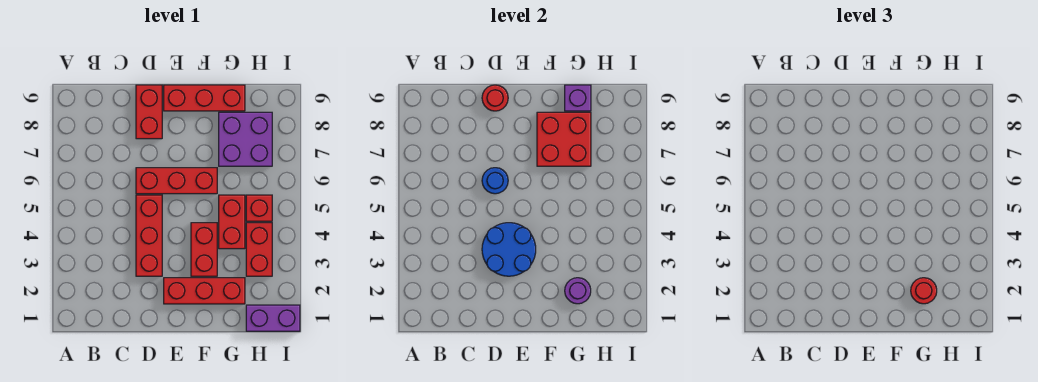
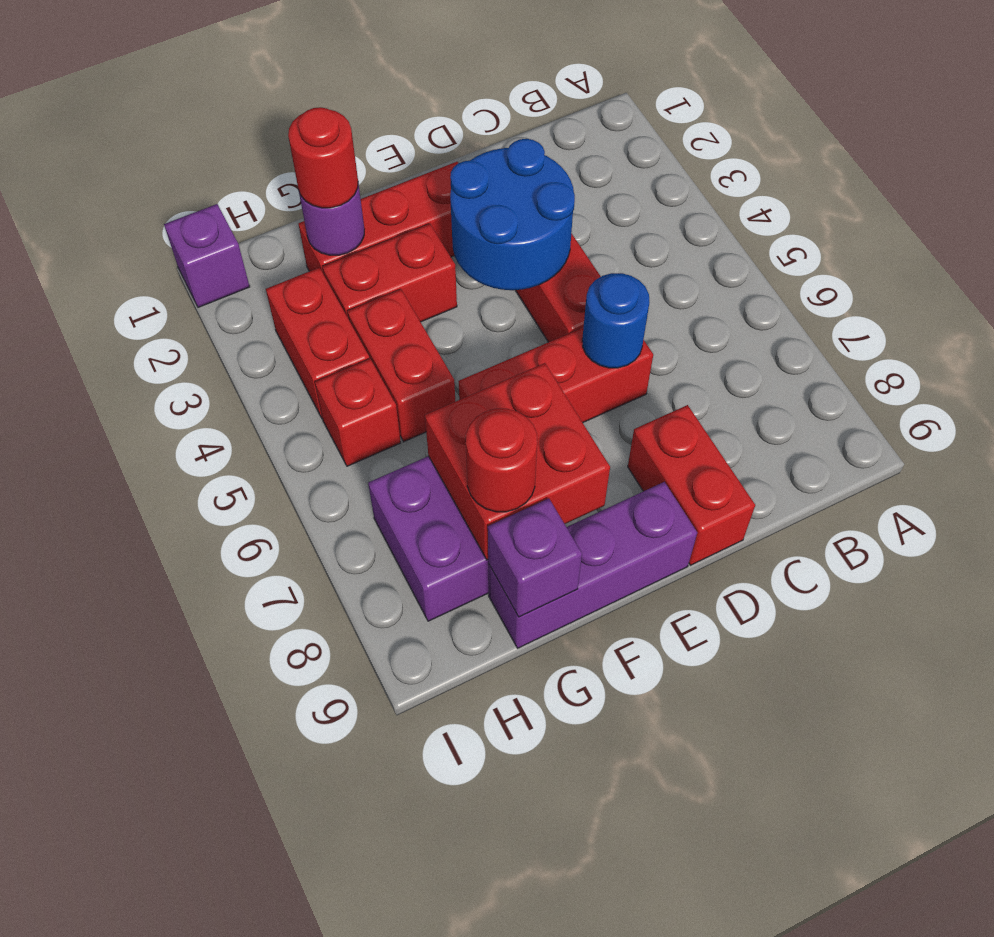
red 1x1 round brick [482,85,508,111] -> red 1x1 round brick moved to [466,409,537,512]
red 1x3 brick [164,85,245,111] -> purple 1x3 brick [488,482,697,648]
red 1x2 brick [191,223,217,276] -> red 1x2 brick turned to [322,224,457,322]
purple 1x2 brick [246,305,300,331] -> purple 1x1 brick [164,204,250,307]

